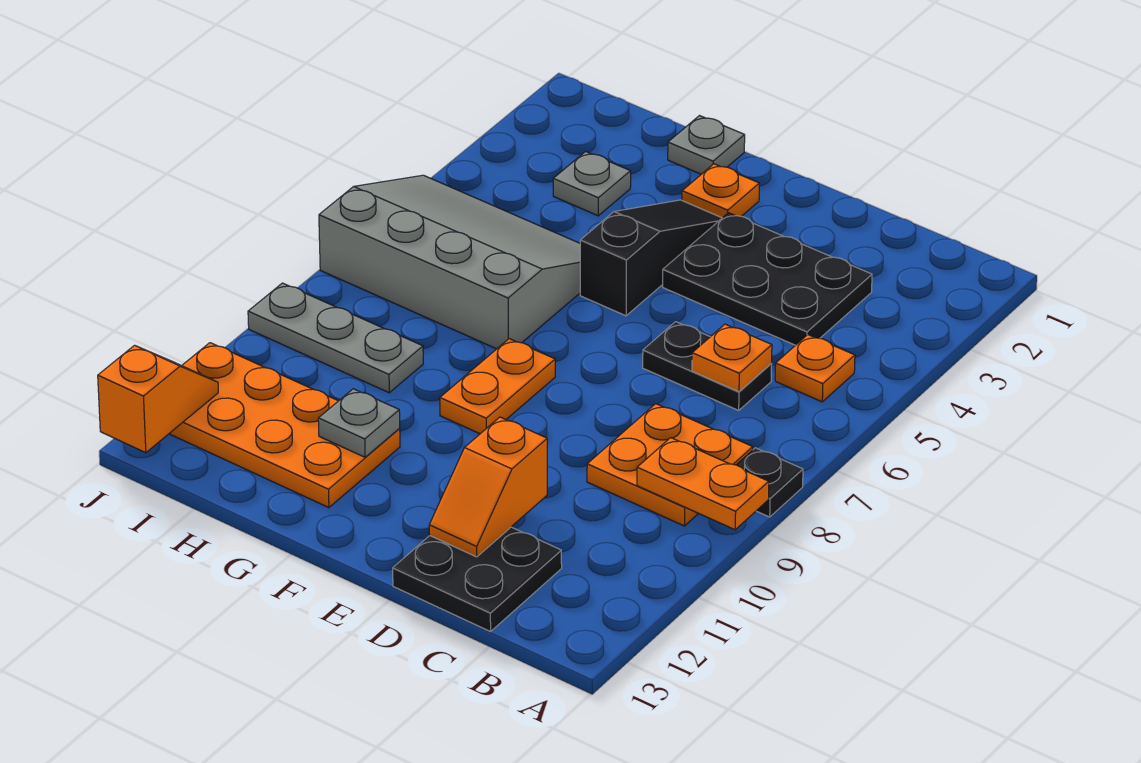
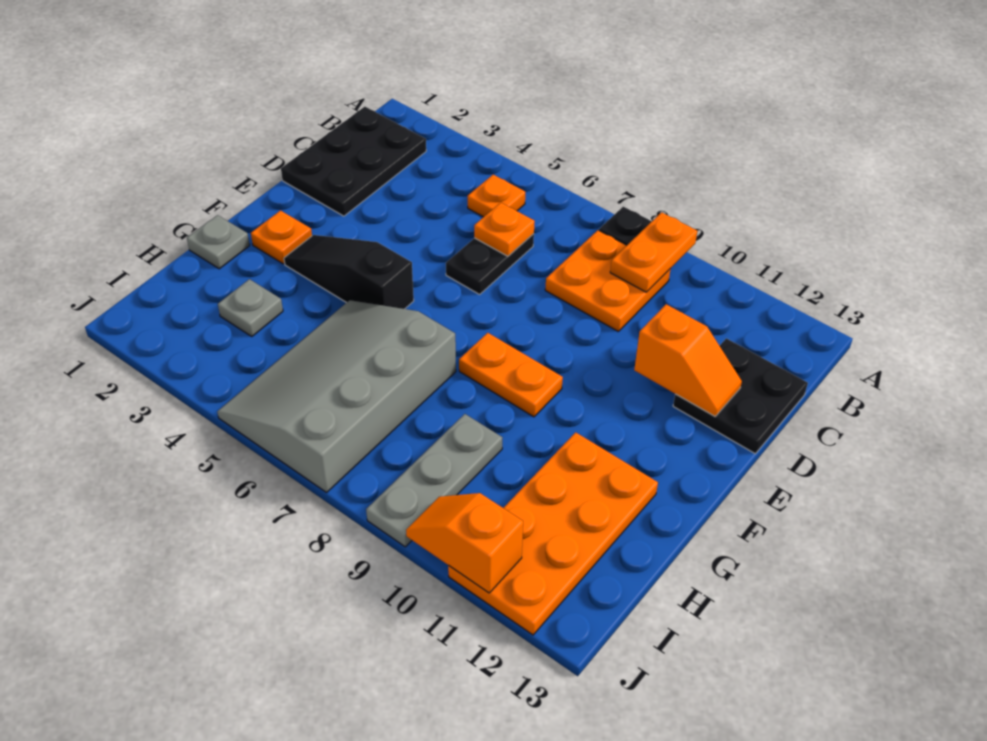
black 2x3 plate [663,213,872,345] -> black 2x3 plate moved to [281,107,426,216]
grey 1x1 plate [318,389,400,457] -> none
orange 1x2 slope [98,345,218,453] -> orange 1x2 slope moved to [406,493,523,593]

